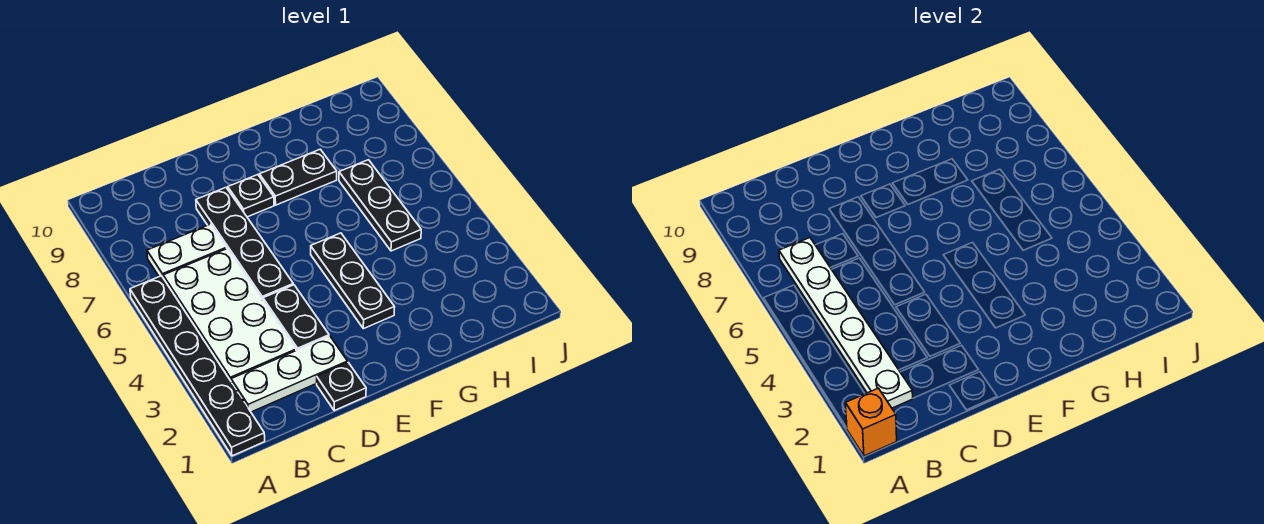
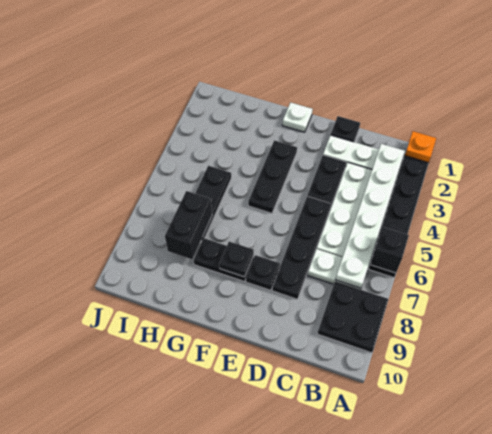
orange 1x1 brick [846,388,897,456] -> orange 1x1 plate [405,131,436,163]
none -> black 1x1 brick [370,227,409,273]
none -> black 2x2 plate [318,281,388,353]
none -> white 1x1 plate [282,102,313,132]
none -> black 1x1 plate [219,242,254,277]
none -> black 1x2 brick [165,191,212,259]

